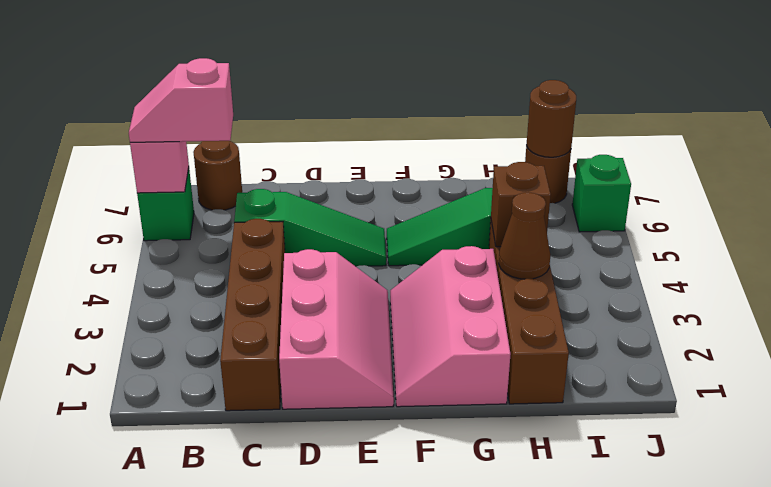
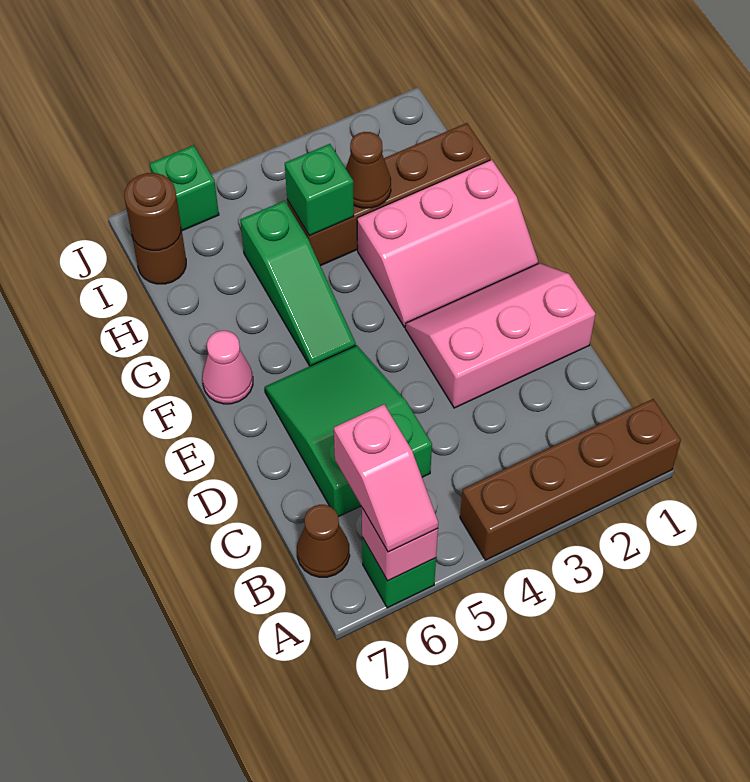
brown 1x1 round brick [193,141,242,210] -> brown 1x1 cone [297,505,350,577]
brown 1x4 brick [220,219,285,411] -> brown 1x4 brick moved to [460,399,681,560]
green 1x3 slope [234,189,386,266] -> green 2x3 slope [265,345,432,517]
none -> pink 1x1 cone [202,331,253,404]
brown 1x1 brick [491,162,551,247] -> green 1x1 brick [285,144,354,236]

